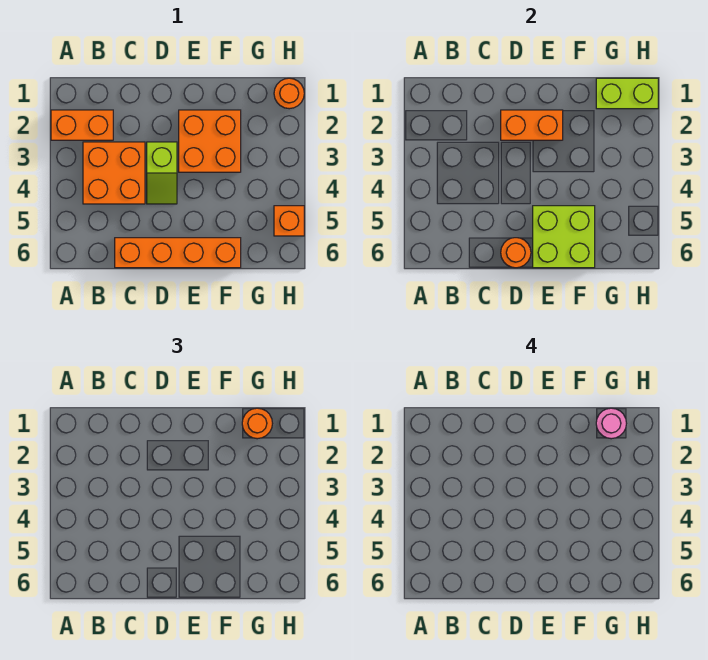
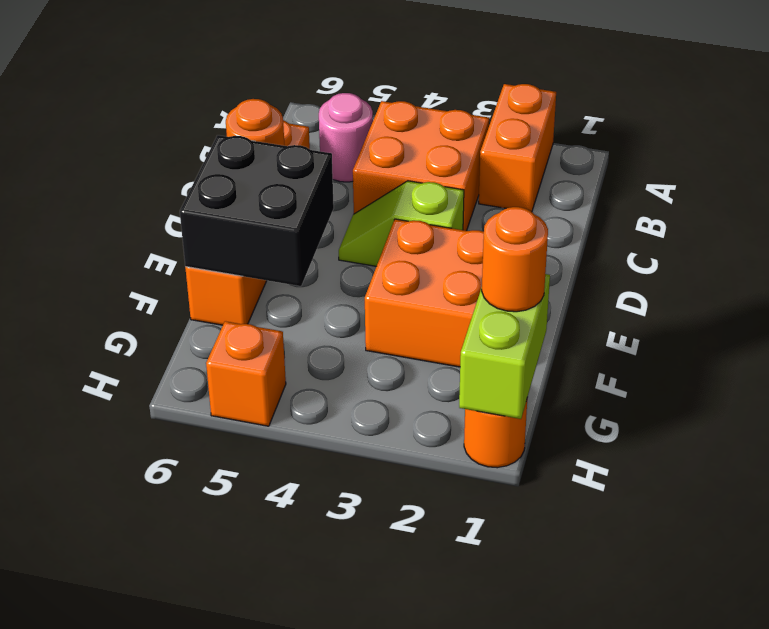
orange 1x2 brick [501,110,563,140] -> none
lime 2x2 brick [533,206,595,268] -> black 2x2 brick [180,135,334,286]
pink 1x1 round brick [596,408,626,439] -> pink 1x1 round brick moved to [319,93,373,182]

